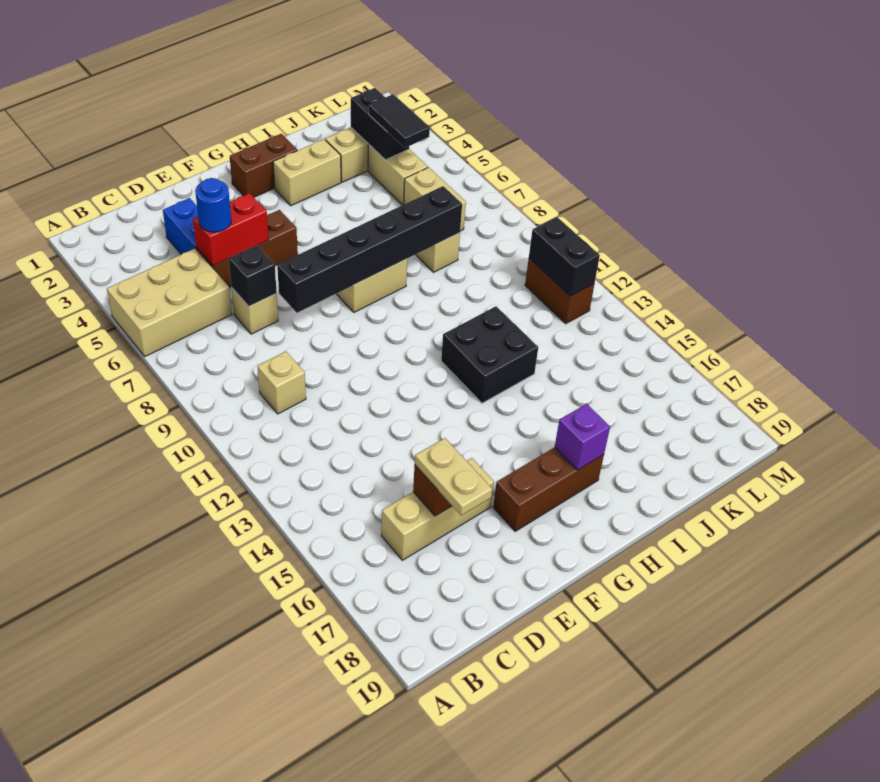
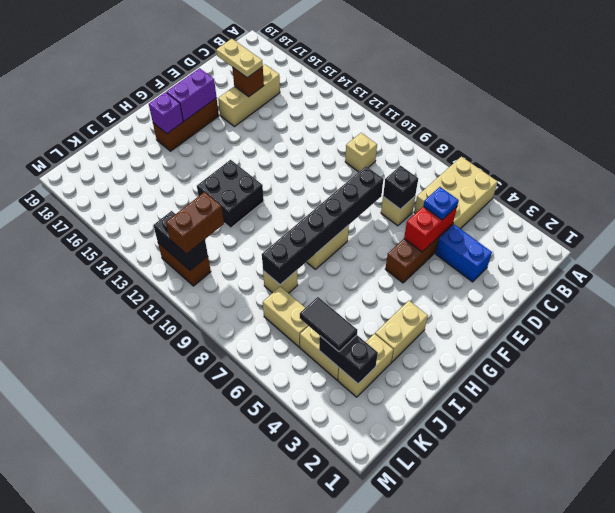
blue 1x1 round brick [195,178,231,232] -> blue 1x1 plate [423,187,459,220]
none -> purple 1x2 brick [166,68,217,121]
brown 1x2 brick [230,134,297,197] -> brown 1x2 brick moved to [166,192,224,254]

